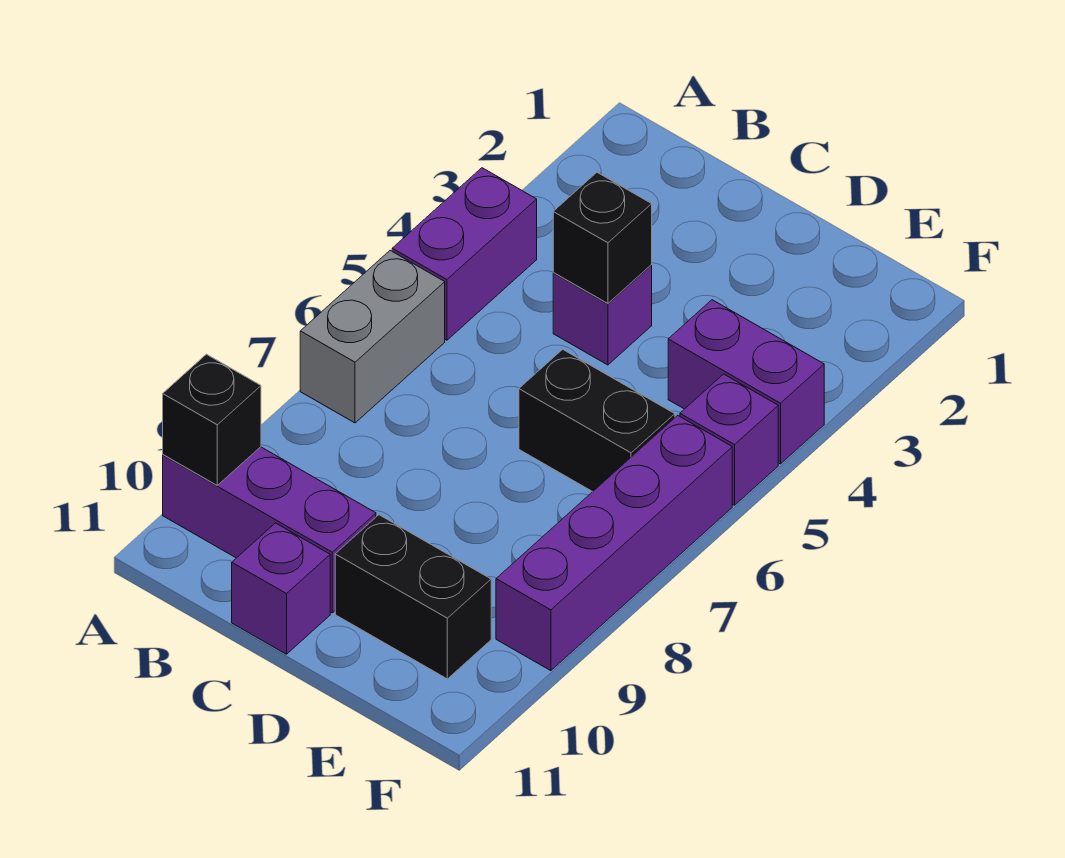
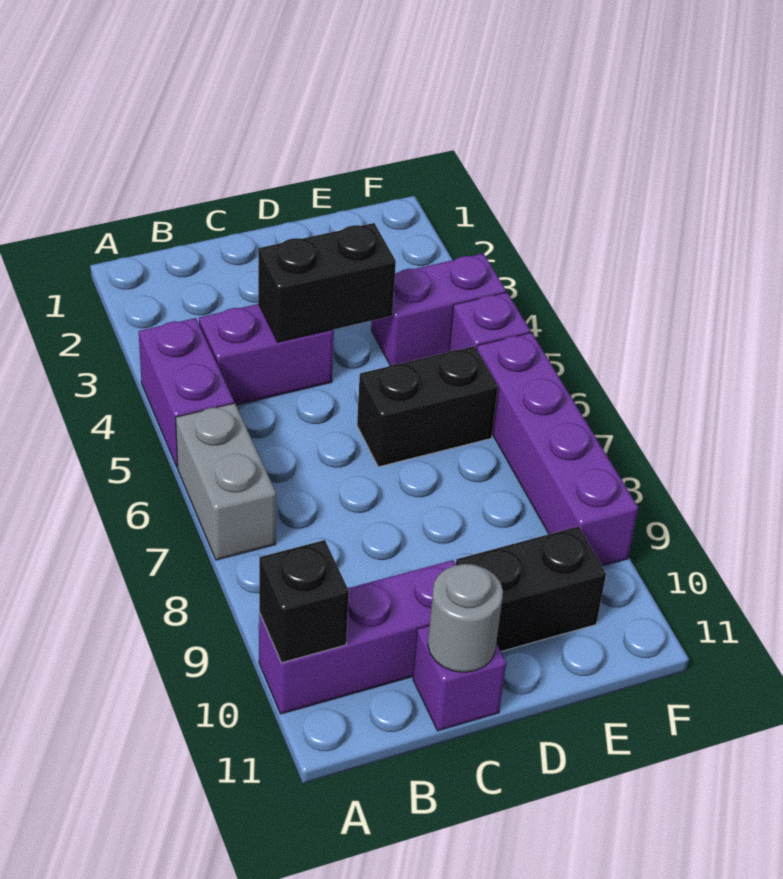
purple 1x1 brick [553,265,652,365] -> purple 1x2 brick [199,304,334,405]
black 1x1 brick [553,172,652,303] -> black 1x2 brick [258,223,396,342]
none -> grey 1x1 round brick [428,564,503,672]

